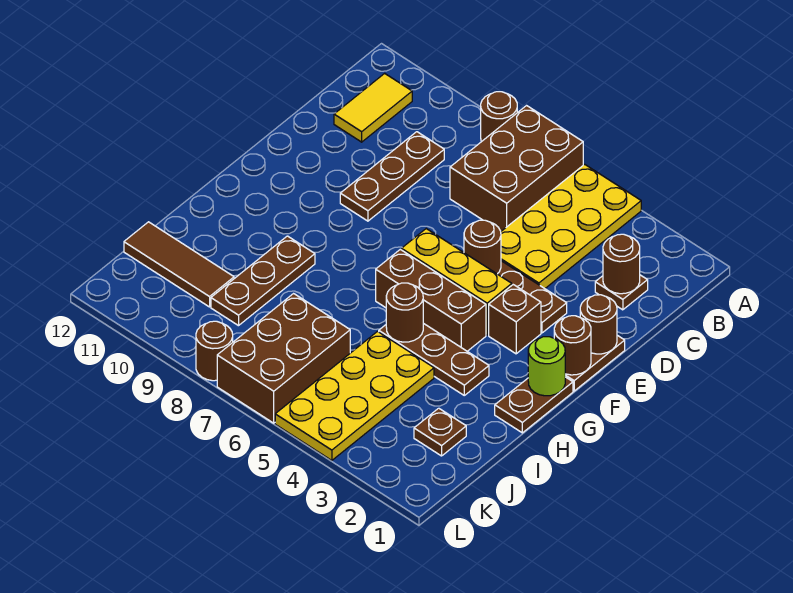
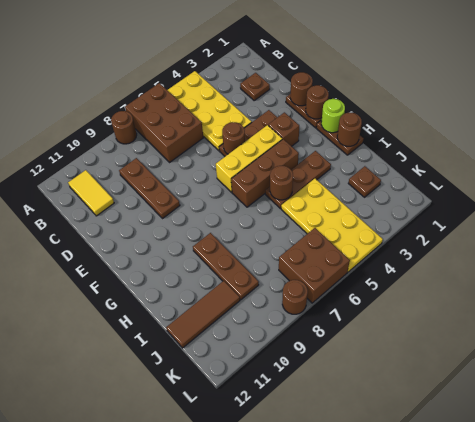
brown 1x1 round brick [603,234,640,294] -> brown 1x1 round brick moved to [337,112,362,146]
brown 2x3 brick [217,294,350,423] -> brown 2x2 brick [279,228,350,303]

